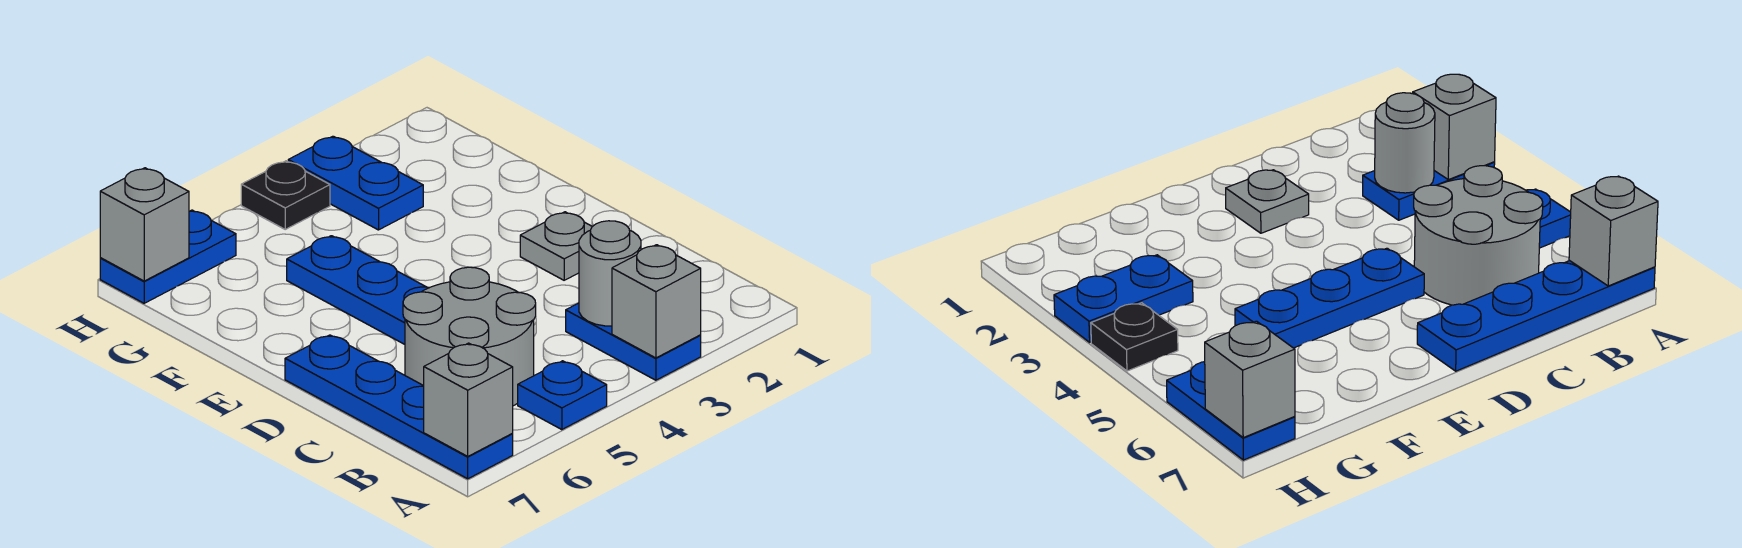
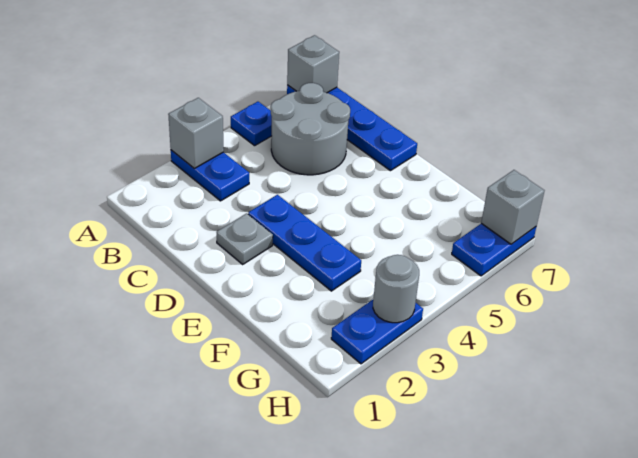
grey 1x1 round brick [579,221,641,326] -> grey 1x1 round brick moved to [373,255,419,323]
blue 1x3 plate [287,236,429,344] -> blue 1x3 plate moved to [248,195,361,291]
blue 1x2 plate [288,136,423,230] -> blue 1x2 plate turned to [331,300,423,364]
black 1x1 plate [241,161,330,229] -> none

